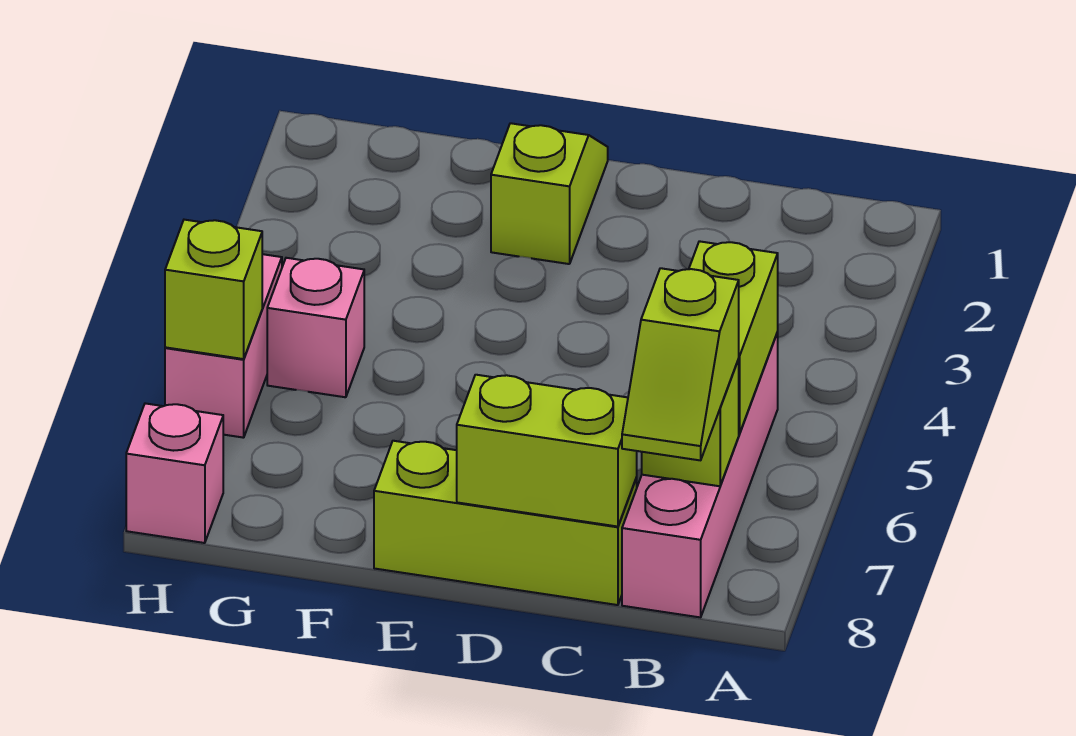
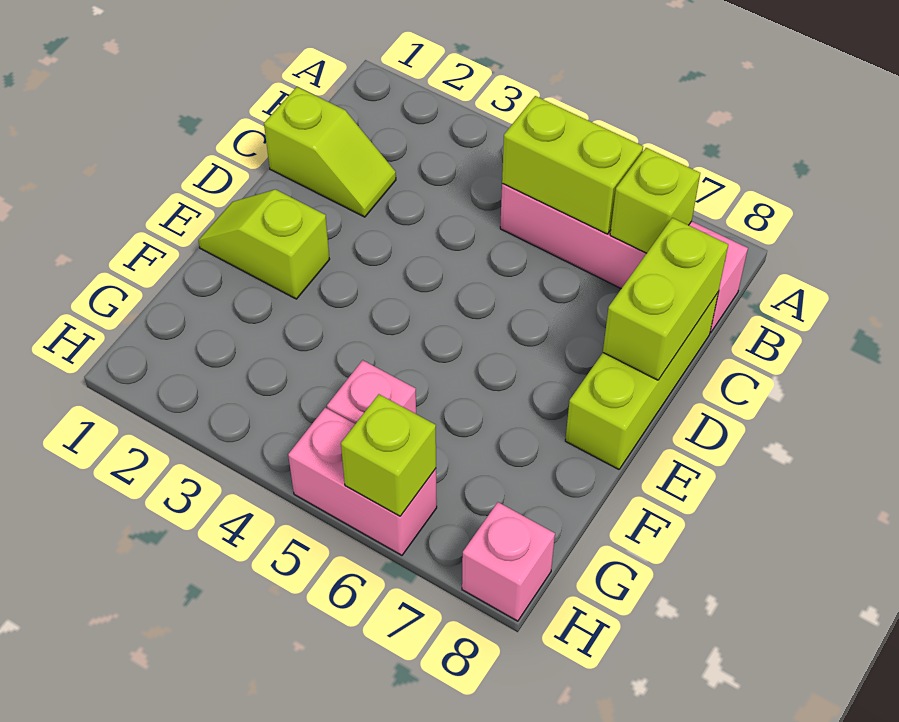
lime 1x2 slope [622,268,739,460] -> lime 1x2 slope moved to [264,87,396,217]

